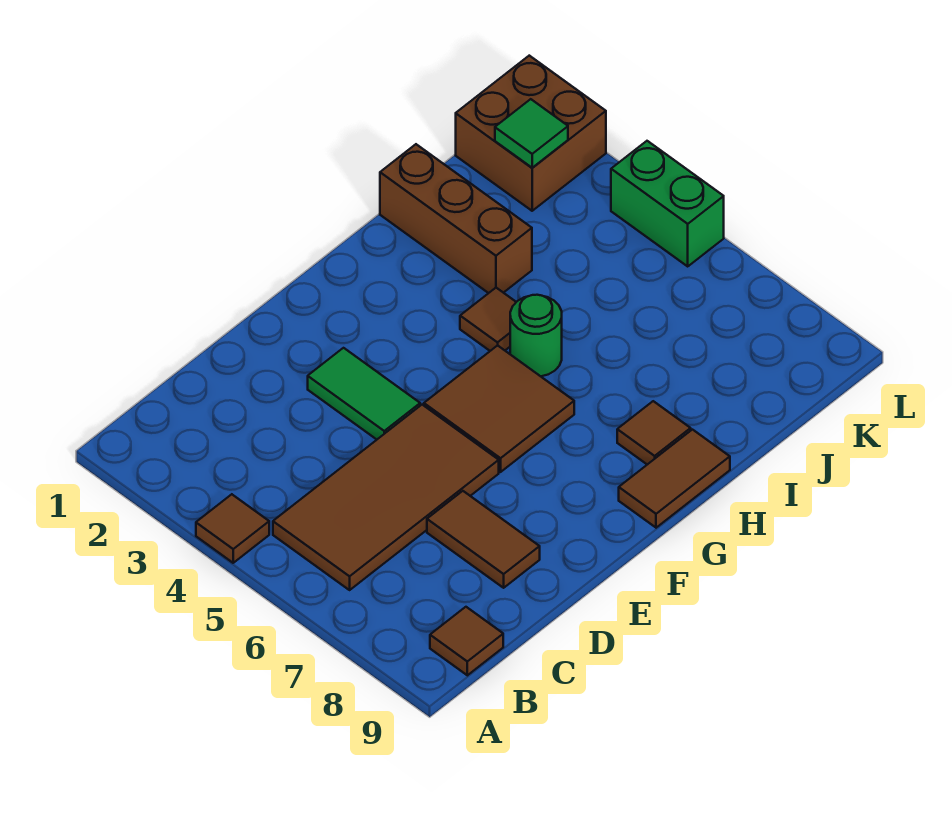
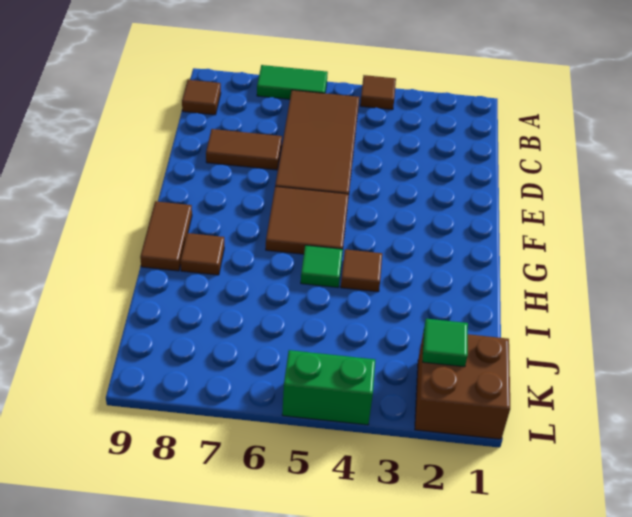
green 1x2 tile [308,348,420,439] -> green 1x2 tile moved to [257,65,328,99]
green 1x1 round brick [510,295,562,376] -> green 1x1 tile [301,245,343,287]
brown 1x3 brick [380,144,532,293] -> none

